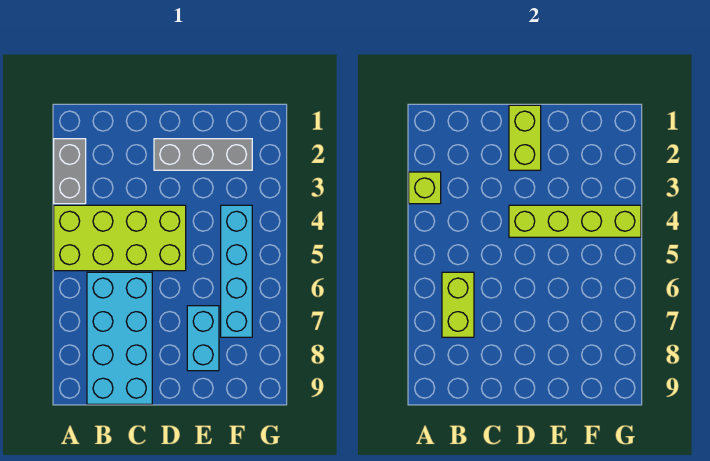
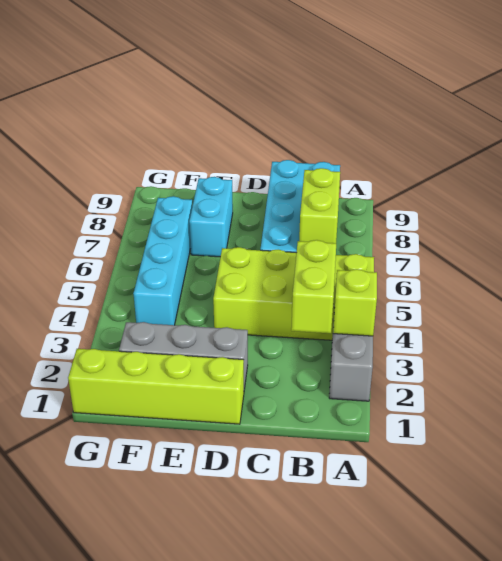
lime 1x2 brick [509,105,541,170] -> lime 1x2 brick moved to [291,240,336,333]
lime 1x4 brick [509,205,641,237] -> lime 1x4 brick moved to [68,349,244,424]

